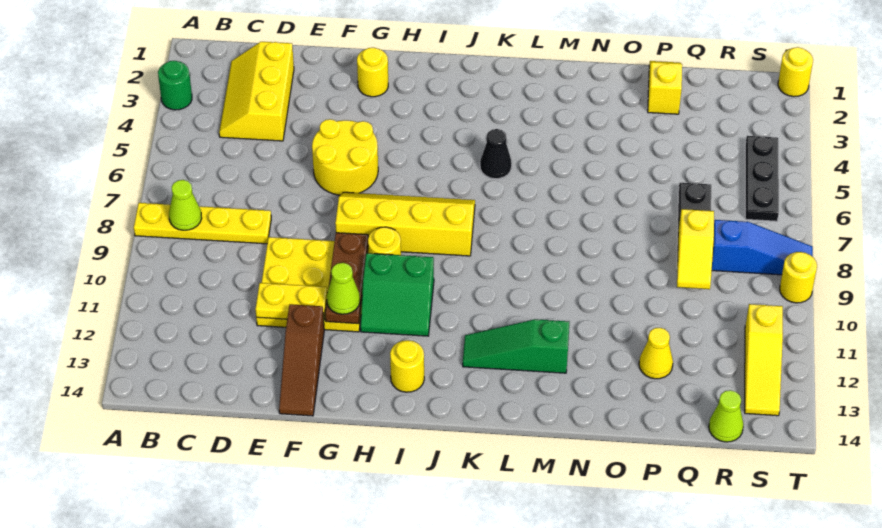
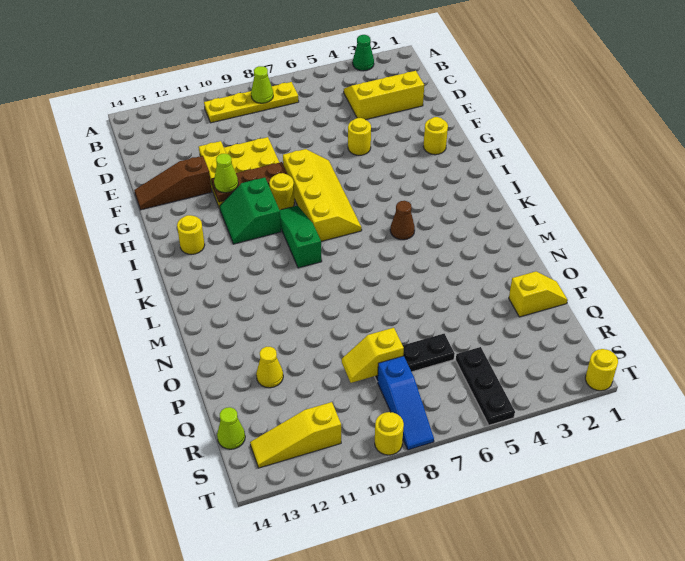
green 1x1 round brick [158,61,192,110] -> green 1x1 cone [353,35,374,71]
yellow 1x4 plate [134,203,271,244] -> yellow 1x4 plate turned to [204,82,299,123]
yellow 2x2 round brick [312,119,378,195] -> yellow 1x1 round brick [348,118,371,155]
black 1x1 cone [480,129,512,179] -> brown 1x1 cone [390,201,415,240]
green 1x3 slope [463,319,569,373] -> green 1x3 slope moved to [280,205,322,268]
black 1x3 plate [745,136,779,221] -> black 1x3 plate turned to [456,347,515,425]

